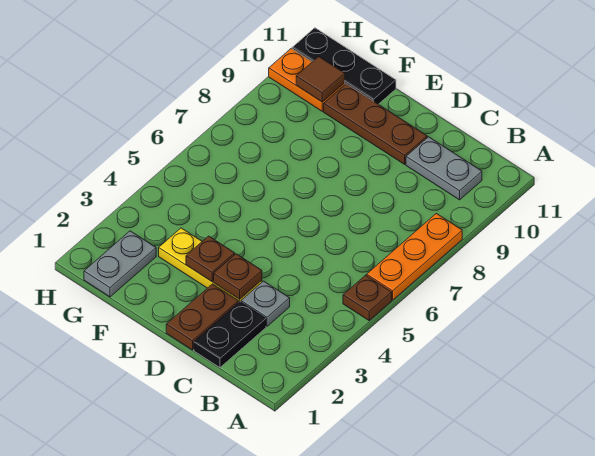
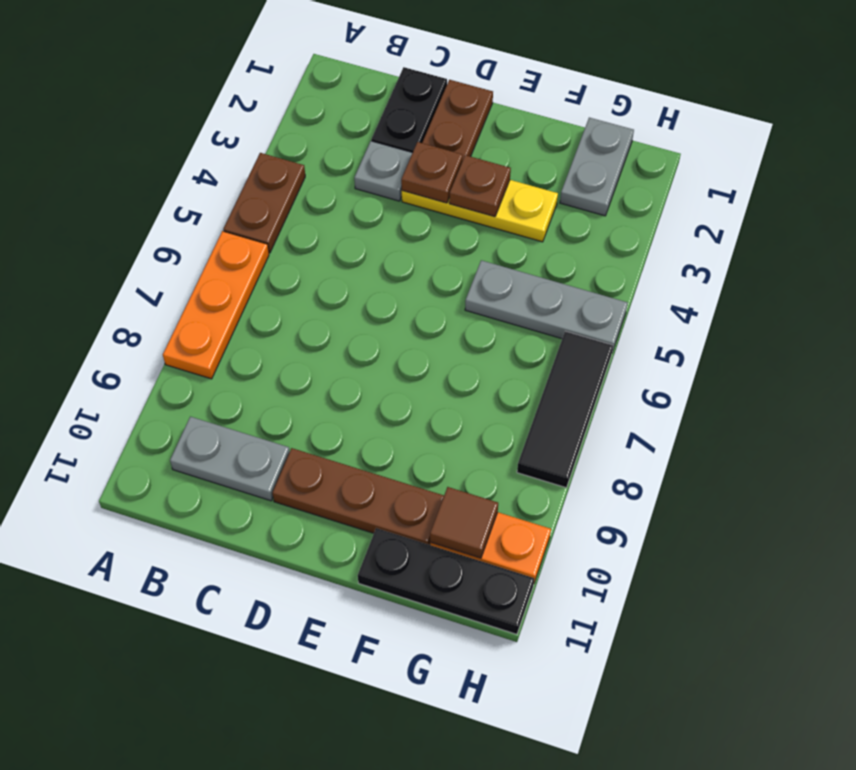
brown 1x1 plate [343,275,392,320] -> brown 1x2 plate [223,153,305,253]
none -> grey 1x3 plate [465,260,628,352]
none -> black 1x3 tile [517,331,613,488]

